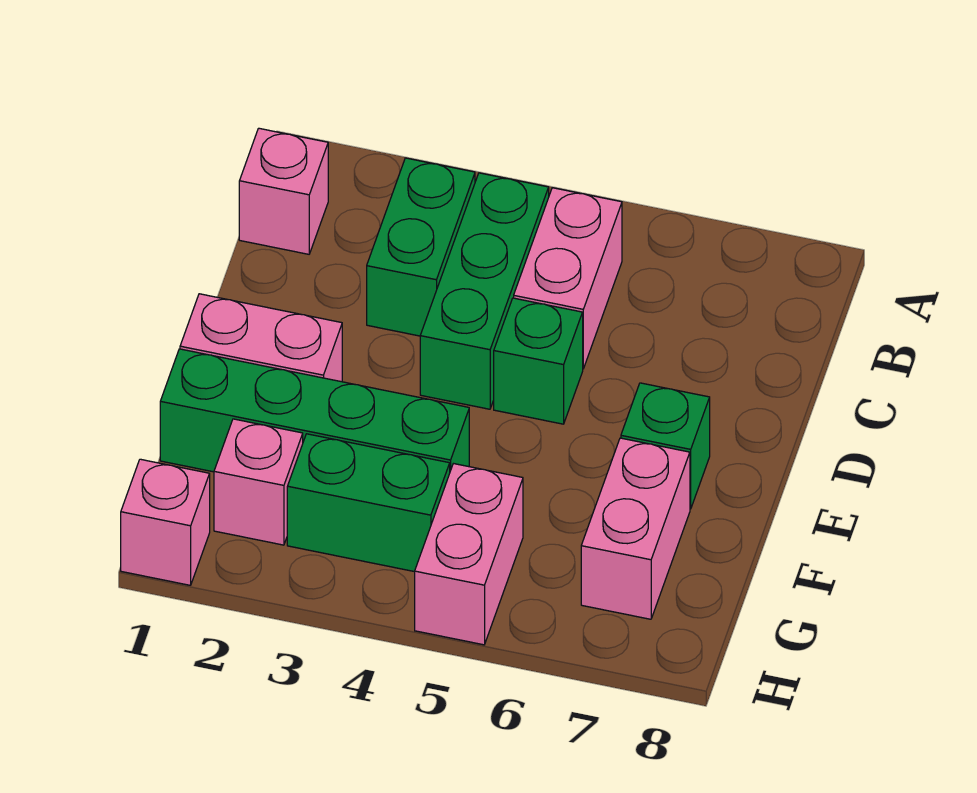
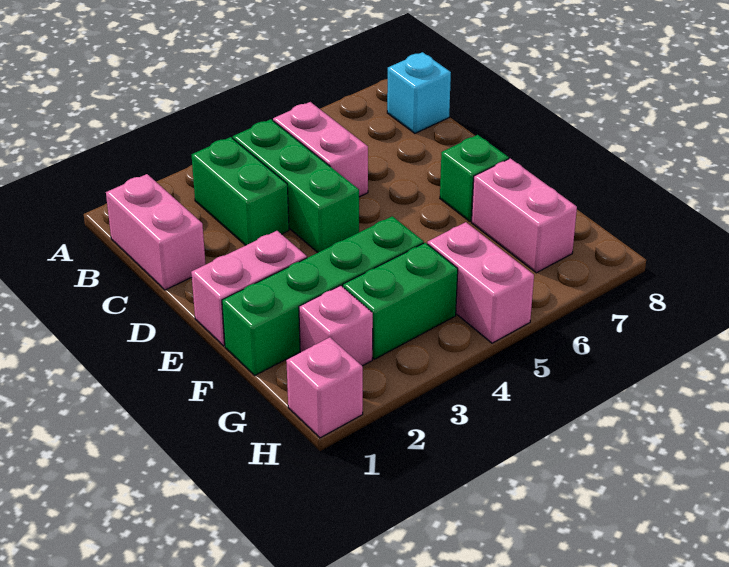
pink 1x1 brick [239,128,328,254] -> pink 1x2 brick [106,174,206,290]
none -> cyan 1x1 brick [387,52,451,133]
green 1x1 brick [494,298,583,424] -> none

